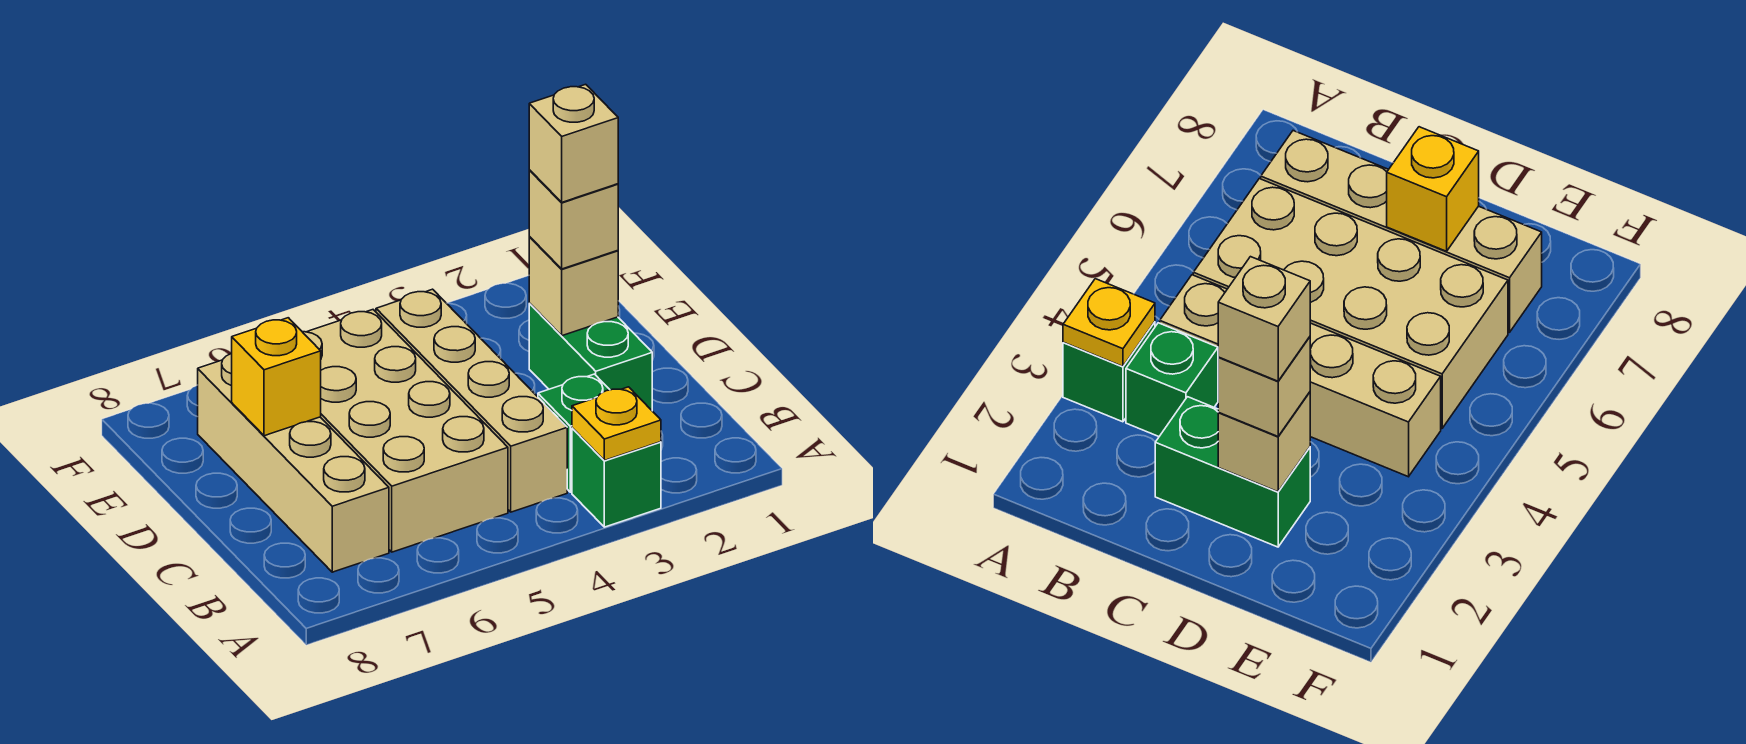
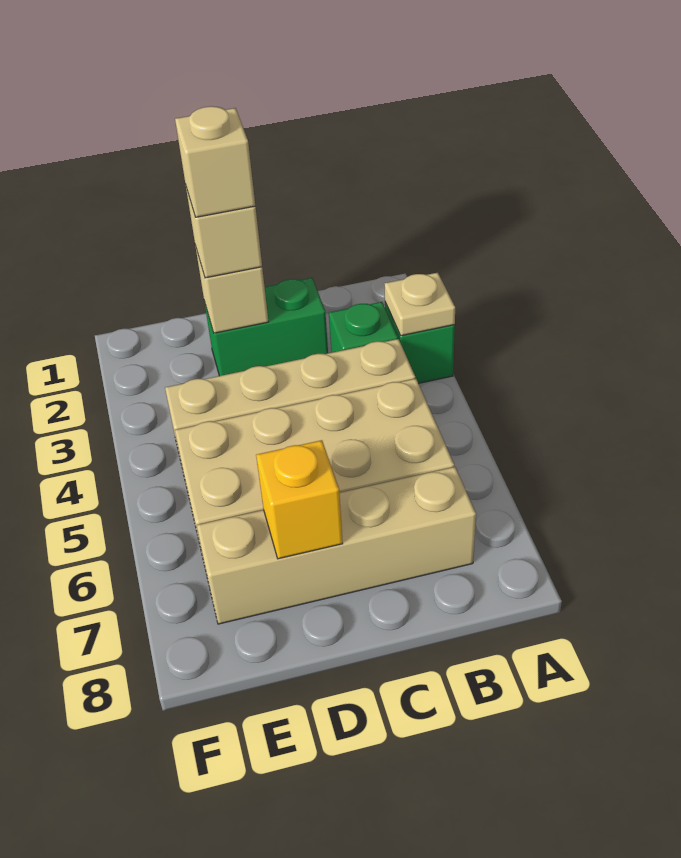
yellow 1x1 plate [572,387,661,461] -> tan 1x1 plate [384,273,455,336]

